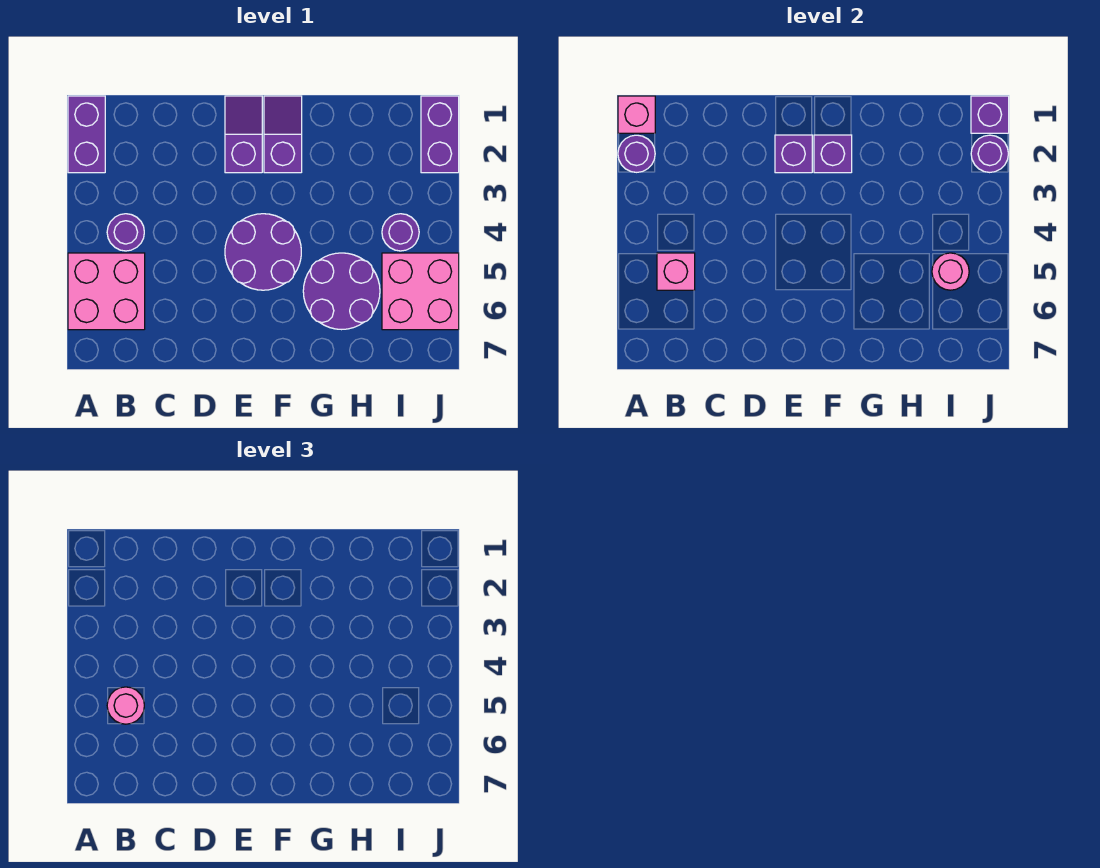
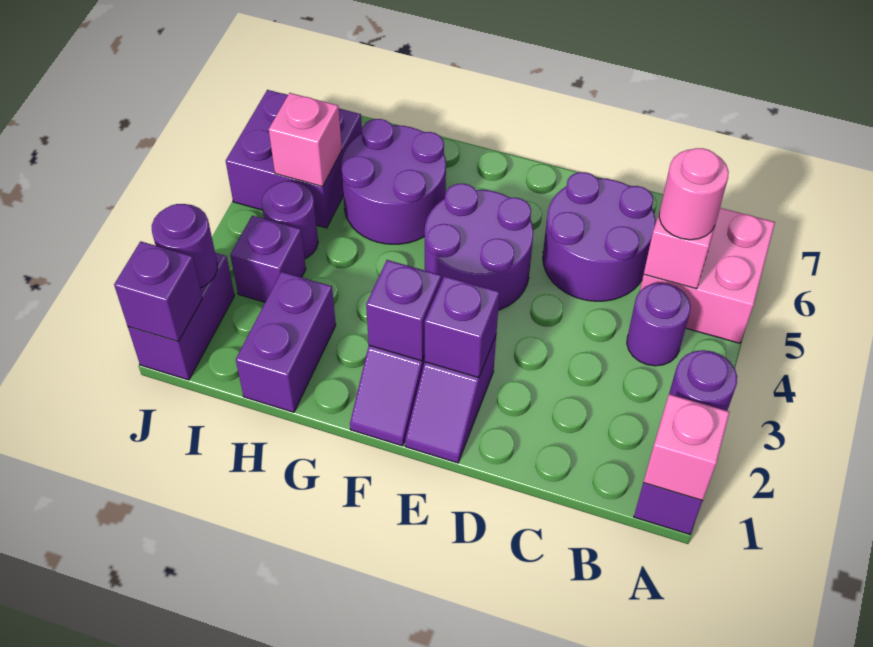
none -> purple 2x2 round brick [543,172,656,301]
none -> purple 1x2 brick [236,272,336,412]
none -> purple 1x1 brick [230,216,306,302]
pink 2x2 brick [382,253,459,330] -> purple 2x2 brick [226,90,362,228]
pink 1x1 round brick [932,253,969,290] -> pink 1x1 brick [269,93,342,187]

